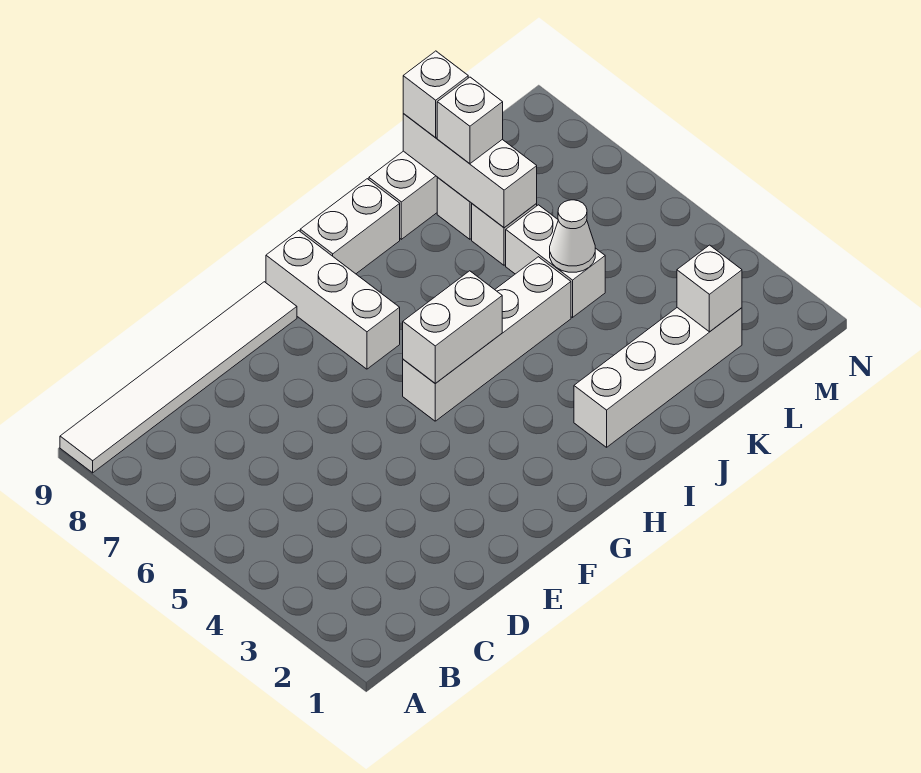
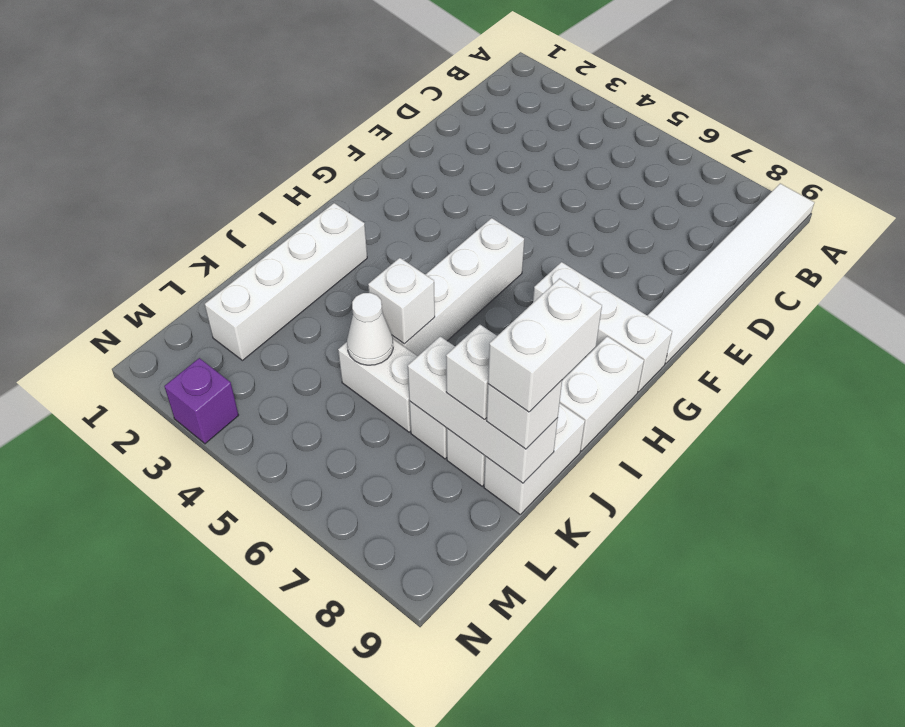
white 1x2 brick [403,271,502,383] -> white 1x2 brick moved to [488,278,602,412]
white 1x1 brick [677,245,742,332] -> white 1x1 brick moved to [368,258,435,344]
none -> purple 1x1 brick [164,358,239,444]

